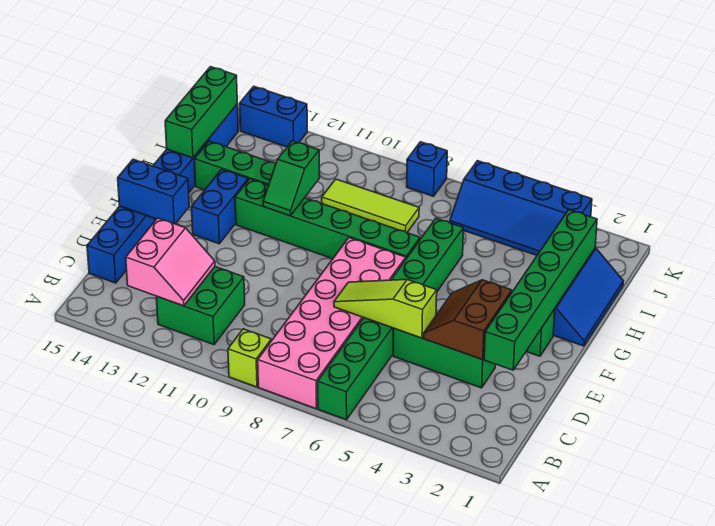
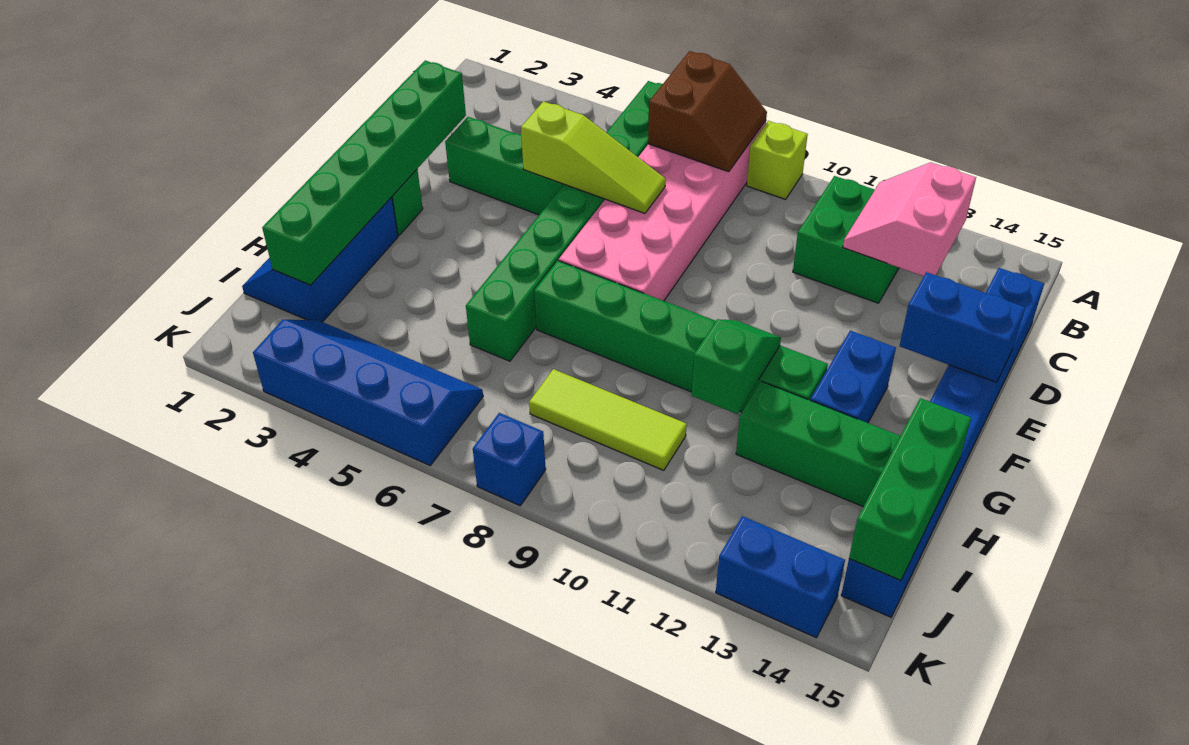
brown 2x2 slope [424,280,512,360] -> brown 2x2 slope moved to [648,51,767,172]

